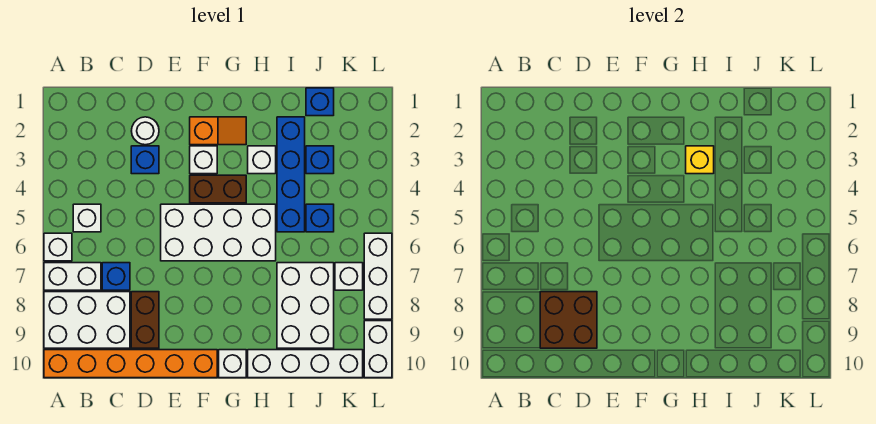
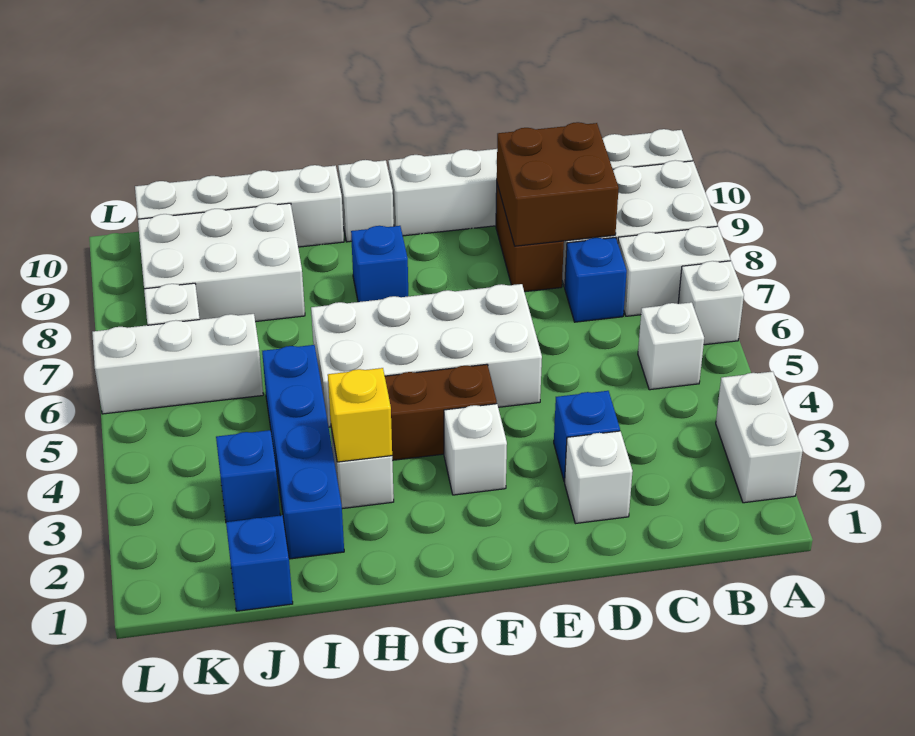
orange 1x6 brick [44,350,217,378] -> white 1x6 brick [388,129,693,236]
white 1x1 round brick [132,117,159,145] -> white 1x1 brick [565,431,633,523]
orange 1x2 slope [190,117,246,145] -> none
white 2x3 brick [277,263,334,348] -> white 2x3 brick turned to [138,203,305,322]
blue 1x1 brick [306,204,334,232] -> blue 1x1 brick moved to [351,226,408,302]
white 1x3 brick [364,233,392,319] -> white 1x3 brick turned to [92,314,263,414]
white 1x2 brick [364,321,392,378] -> white 1x2 brick moved to [716,371,803,503]

